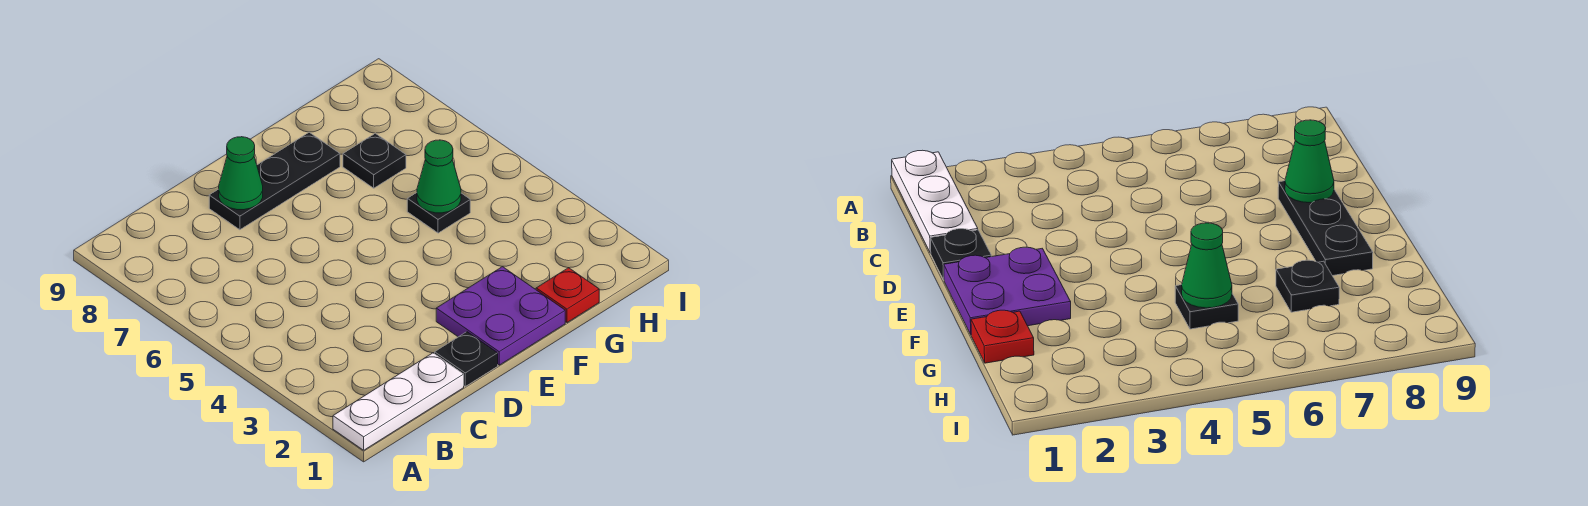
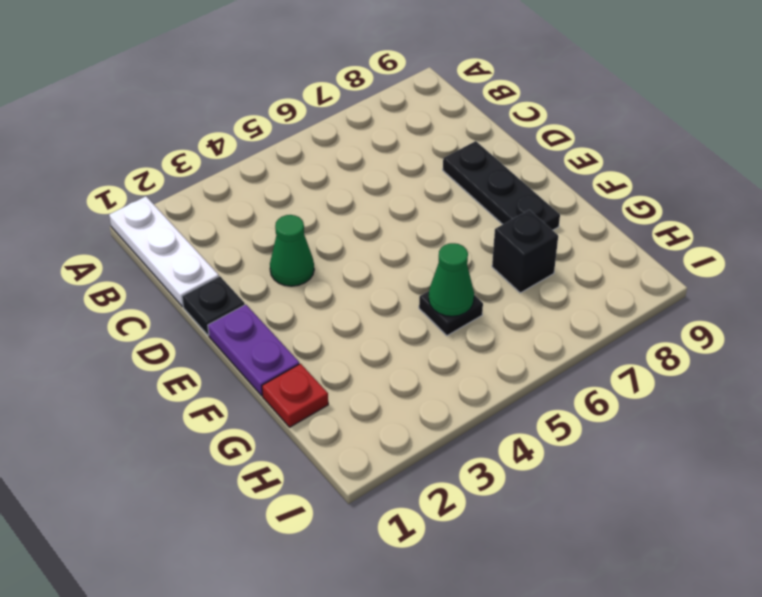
green 1x1 cone [219,137,263,210] -> green 1x1 cone moved to [270,215,314,286]
purple 2x2 plate [436,267,565,365] -> purple 1x2 plate [208,305,299,396]
black 1x1 plate [343,133,406,188] -> black 1x1 brick [492,210,558,293]

